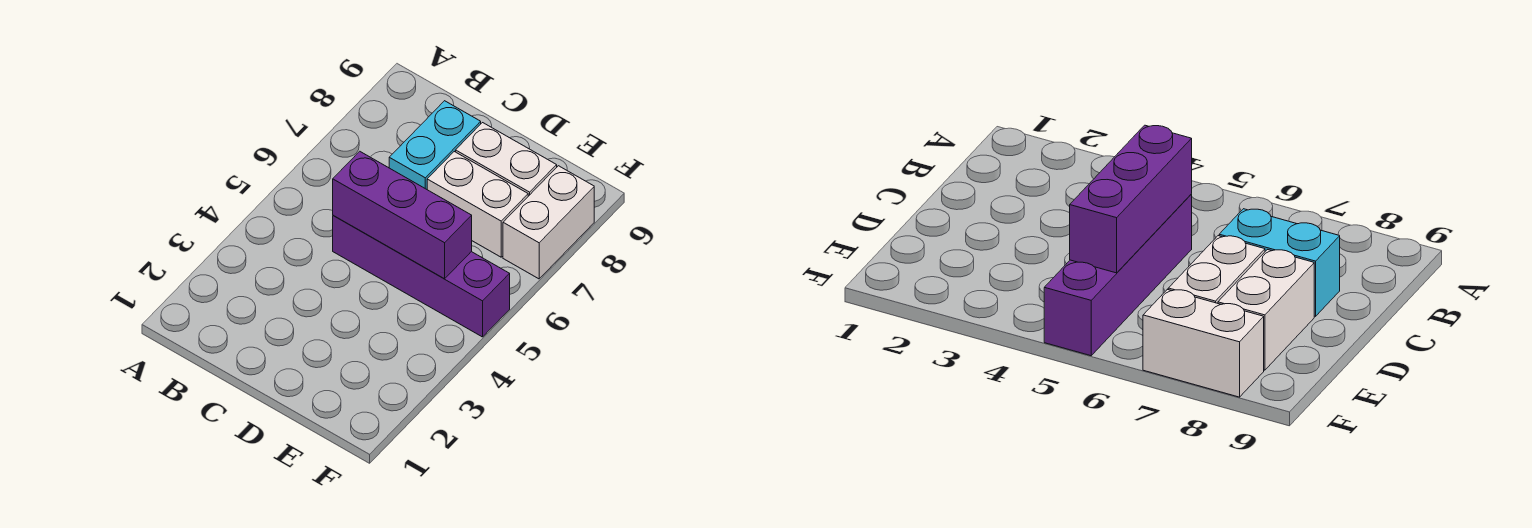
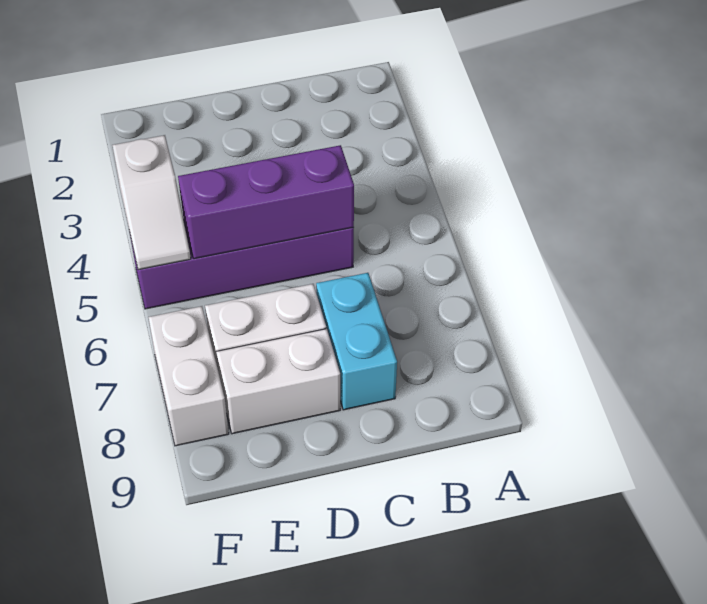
none -> white 1x2 slope [112,135,191,270]

